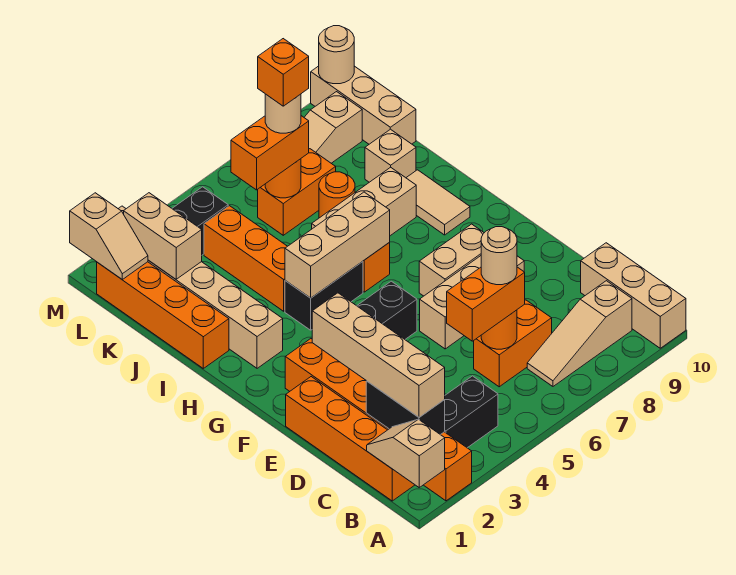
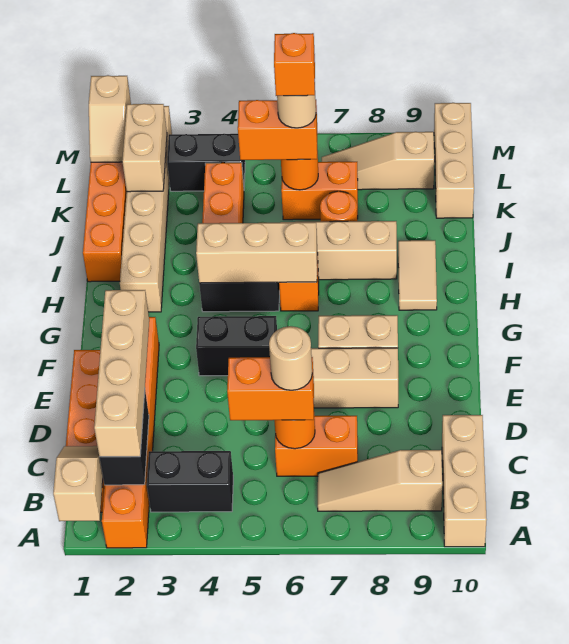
tan 1x1 brick [365,129,416,182] -> none
tan 1x1 round brick [319,26,354,84] -> none

